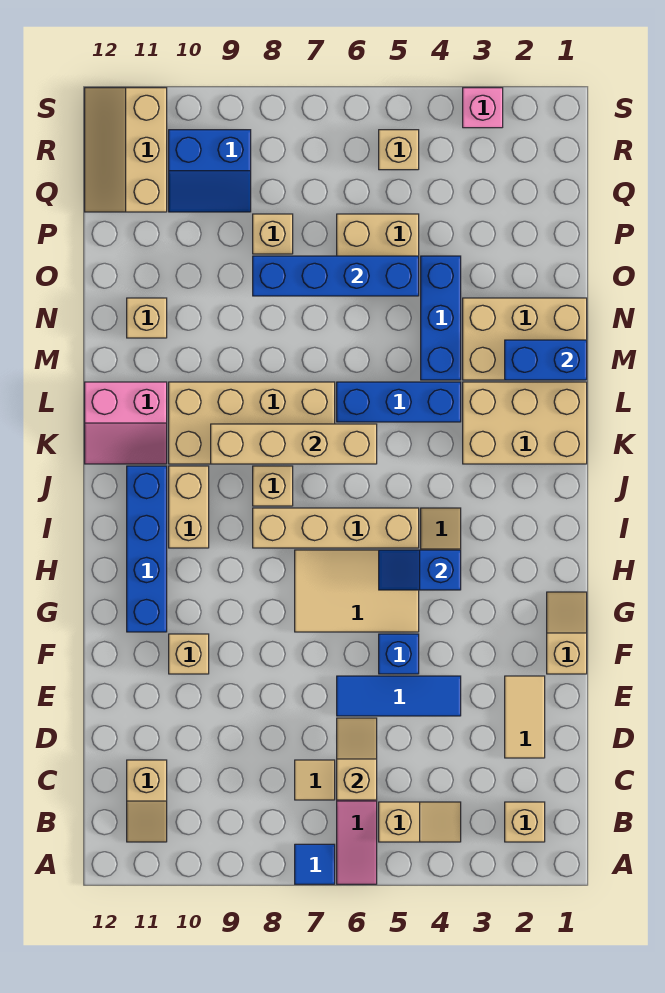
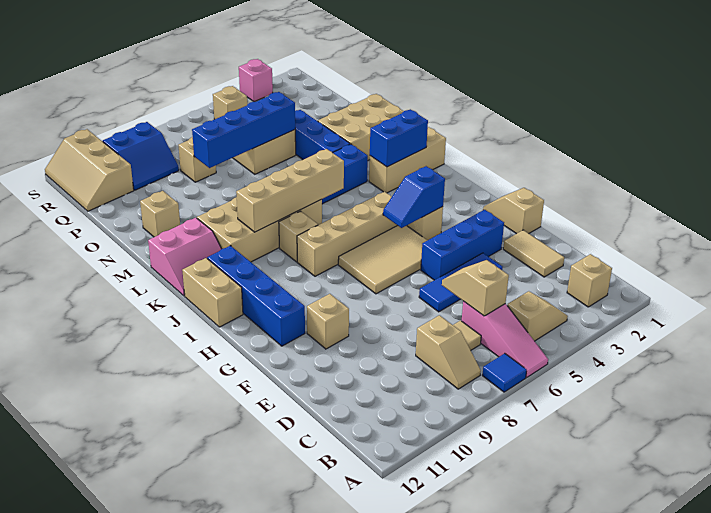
tan 1x2 slope [127,760,167,842] -> tan 1x2 slope moved to [416,315,481,389]
blue 1x1 brick [379,634,419,674] -> blue 1x3 brick [421,210,504,280]
tan 1x2 brick [169,466,209,548] -> tan 1x2 brick moved to [182,258,243,327]
tan 2x3 brick [463,382,587,464] -> tan 1x3 brick [369,127,446,193]
blue 1x2 brick [505,340,587,380] -> blue 1x2 brick moved to [370,109,428,167]

